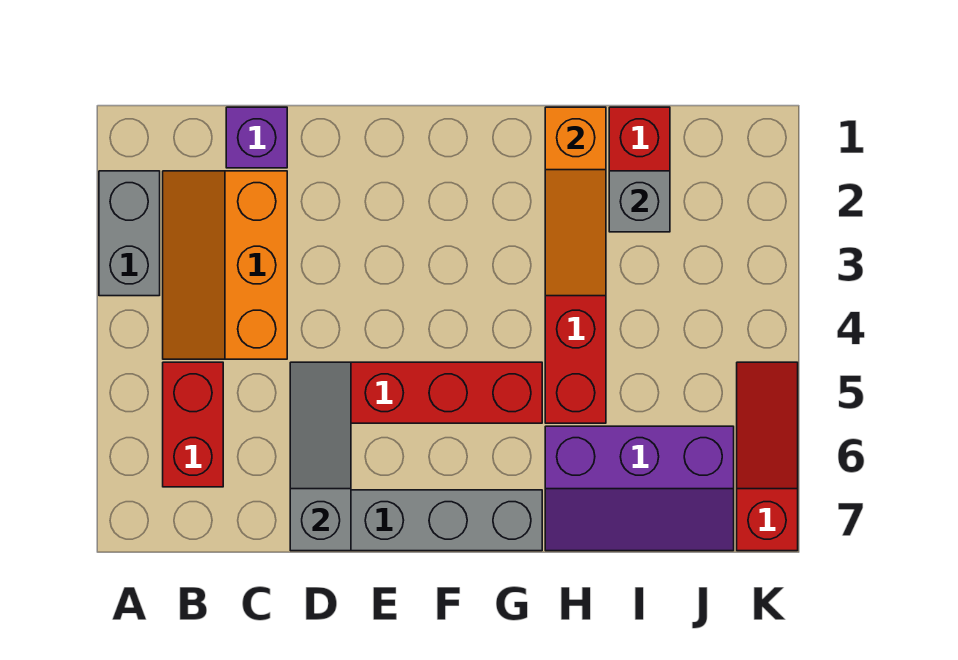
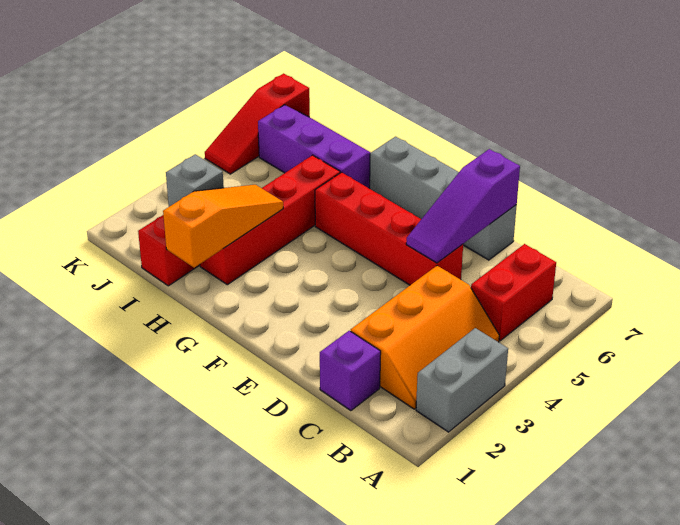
grey 1x3 slope [290,362,351,551] -> purple 1x3 slope [406,149,520,263]

